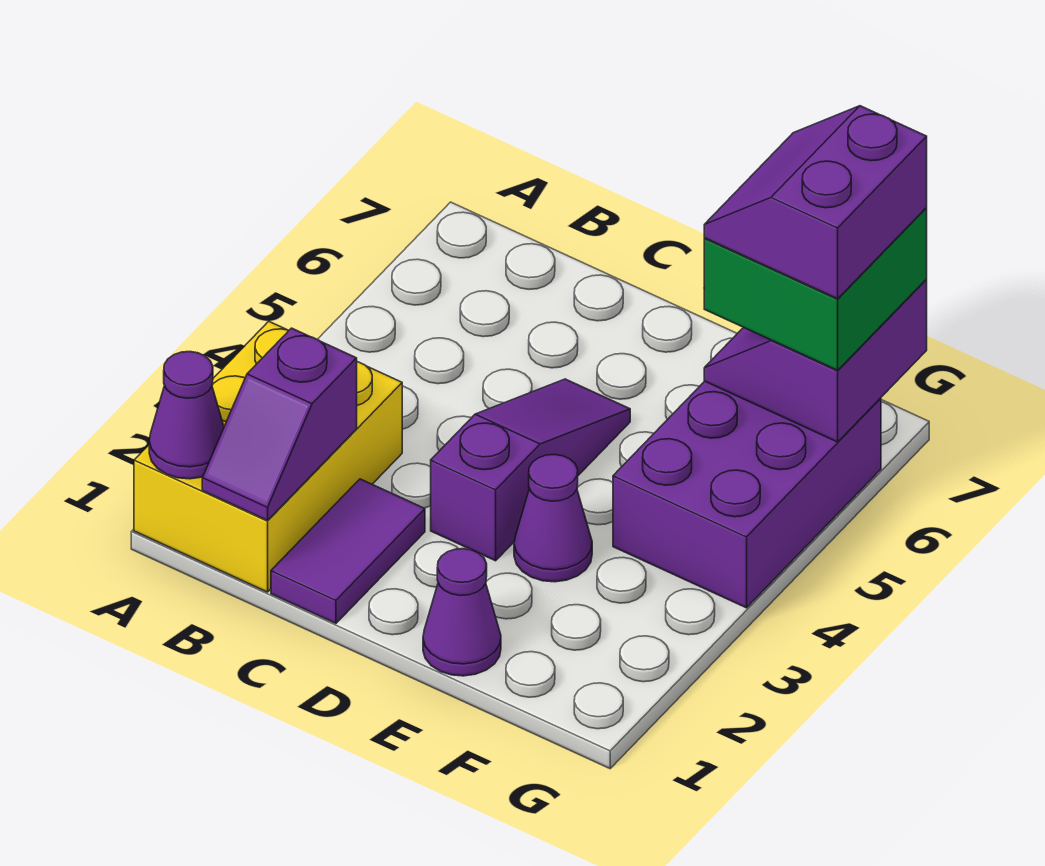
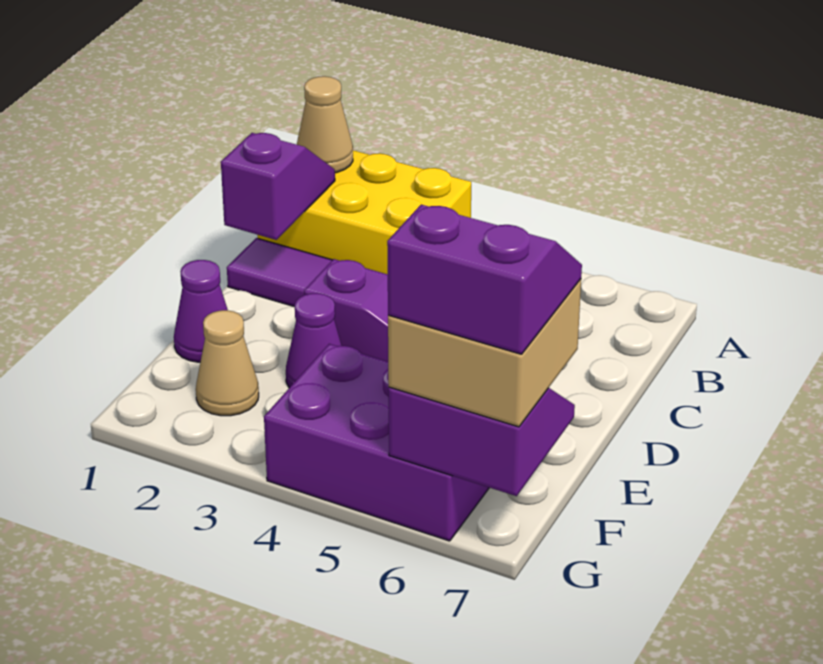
purple 1x1 cone [149,352,224,479] -> tan 1x1 cone [297,76,353,173]
purple 1x2 slope [202,328,357,520] -> purple 1x2 slope turned to [221,133,335,240]
none -> tan 1x1 cone [196,310,259,416]
green 2x2 brick [704,208,927,370] -> tan 2x2 brick [388,279,581,427]

